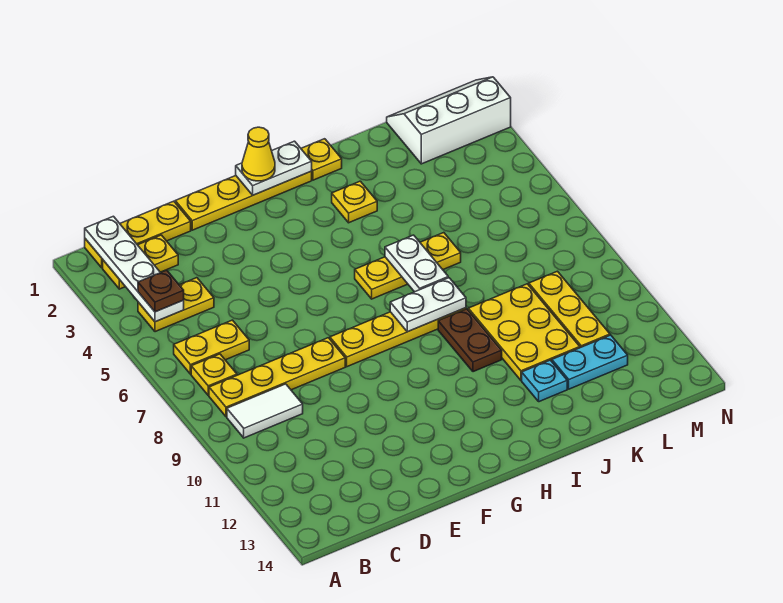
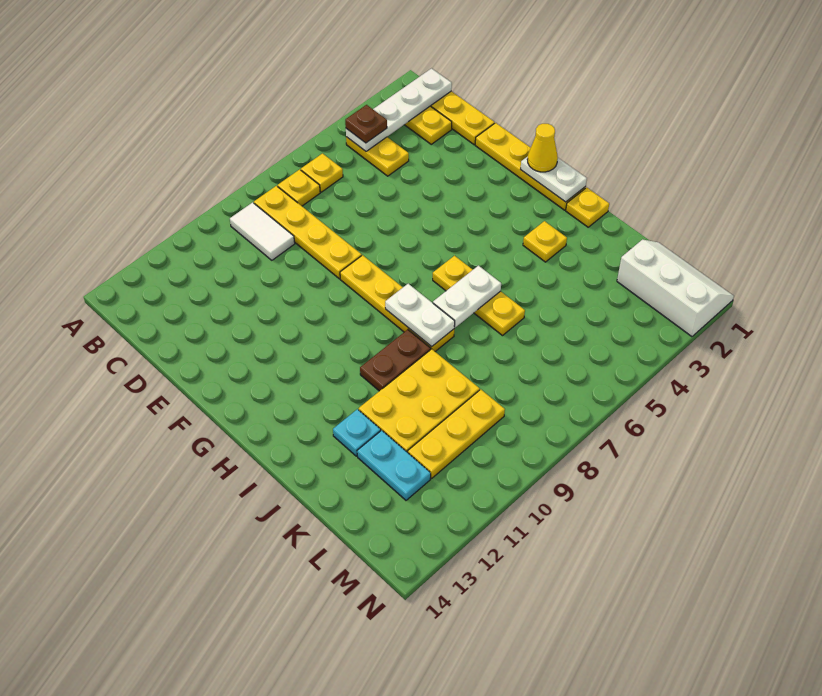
yellow 1x2 plate [174,320,249,374] -> yellow 1x1 plate [301,154,343,192]

